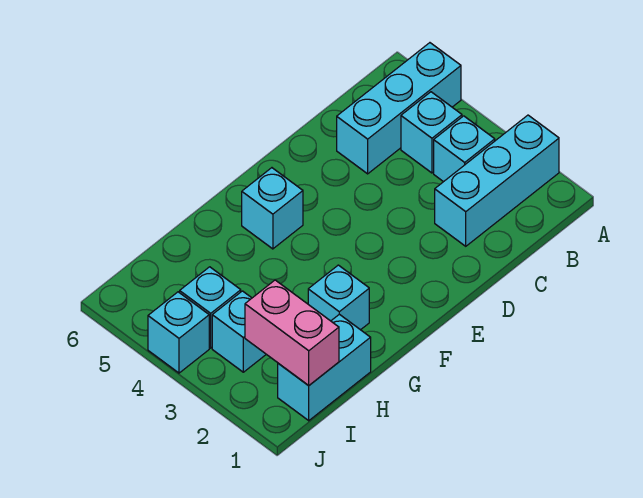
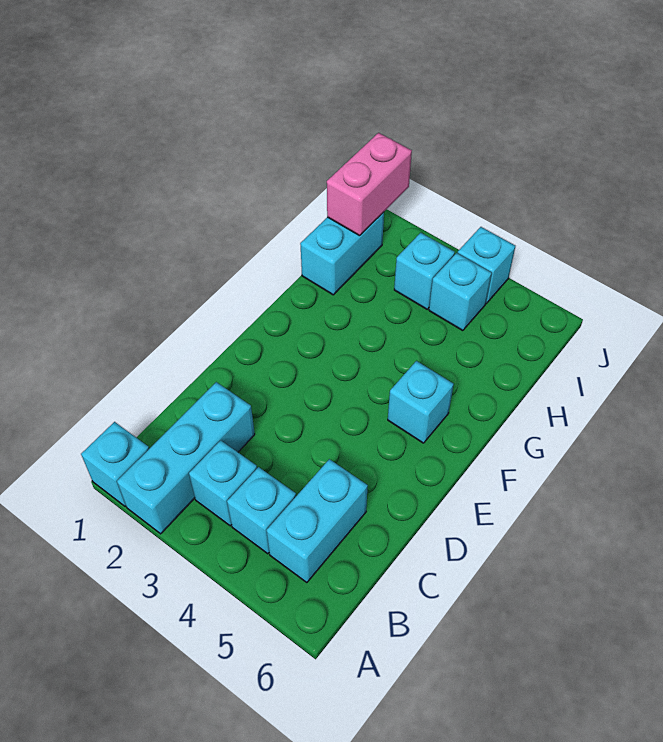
cyan 1x3 brick [337,43,461,174] -> cyan 1x2 brick [266,459,368,583]
cyan 1x1 brick [308,265,369,330] -> cyan 1x1 brick moved to [81,422,149,507]
pink 1x2 brick [245,280,339,386] -> pink 1x2 brick turned to [327,133,412,236]

